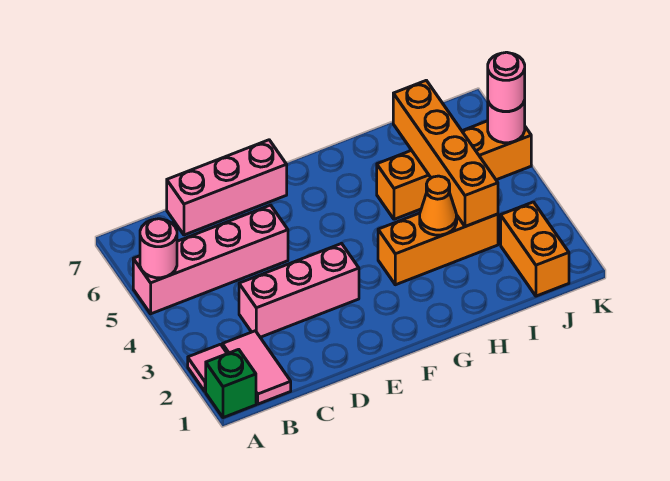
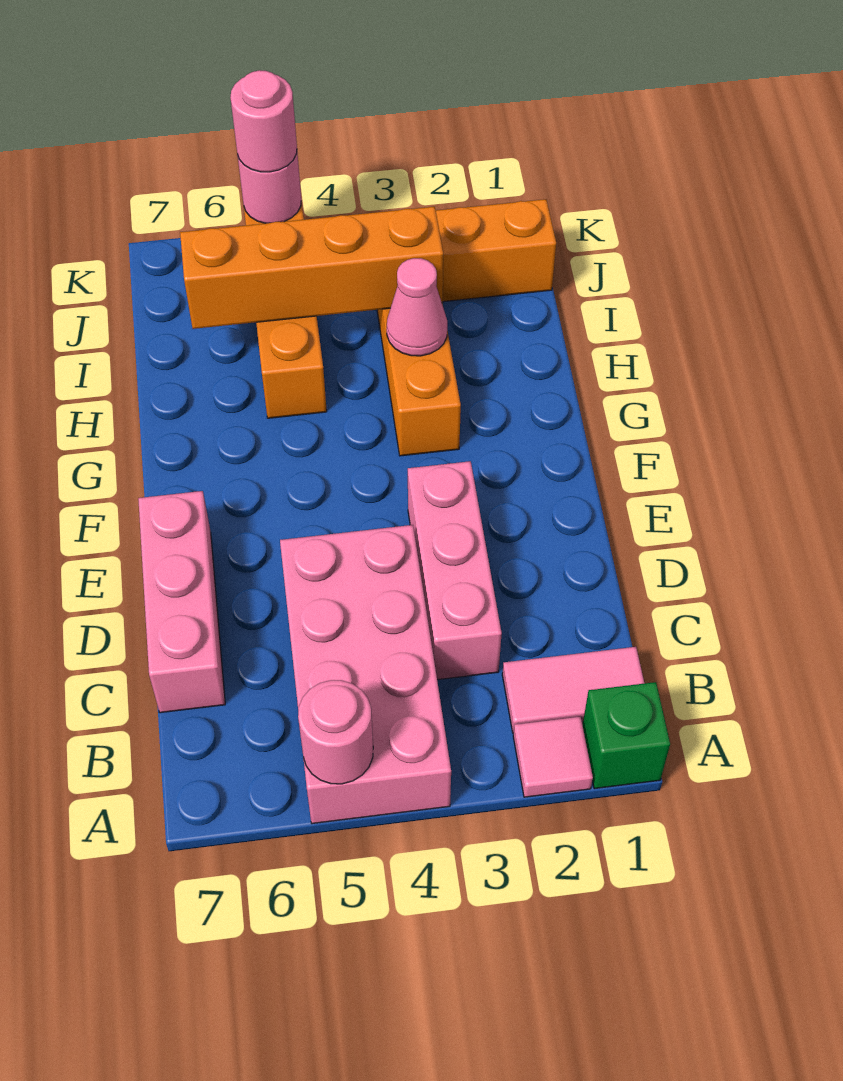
pink 1x4 brick [133,205,288,314] -> pink 2x4 brick [280,525,451,824]
orange 1x1 cone [420,176,457,235] -> pink 1x1 cone [387,258,447,356]

